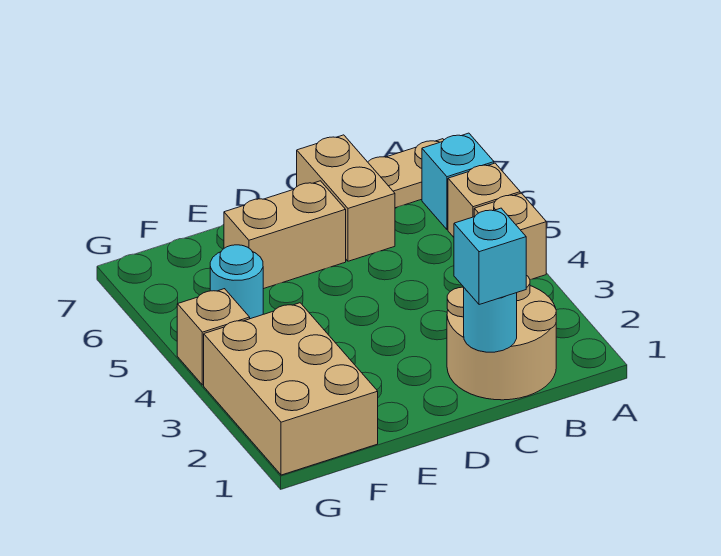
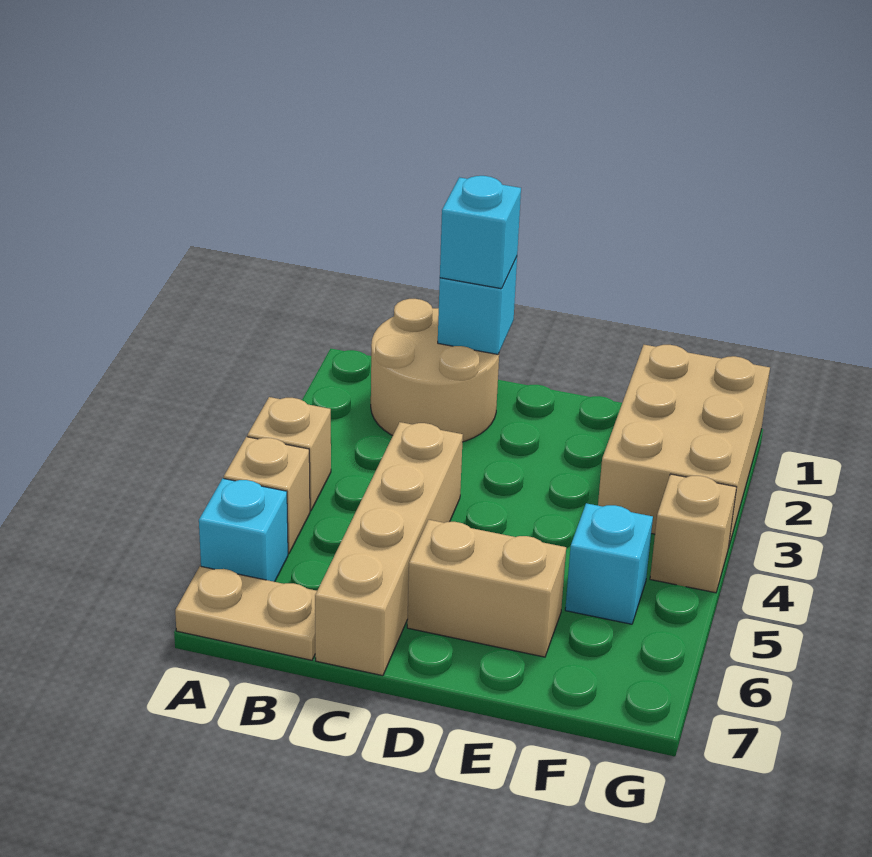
cyan 1x1 round brick [464,288,517,352] -> cyan 1x1 brick [438,257,517,354]
tan 1x2 brick [297,135,395,261] -> tan 1x4 brick [315,422,463,676]
cyan 1x1 round brick [210,245,263,319] -> cyan 1x1 brick [565,503,653,624]

